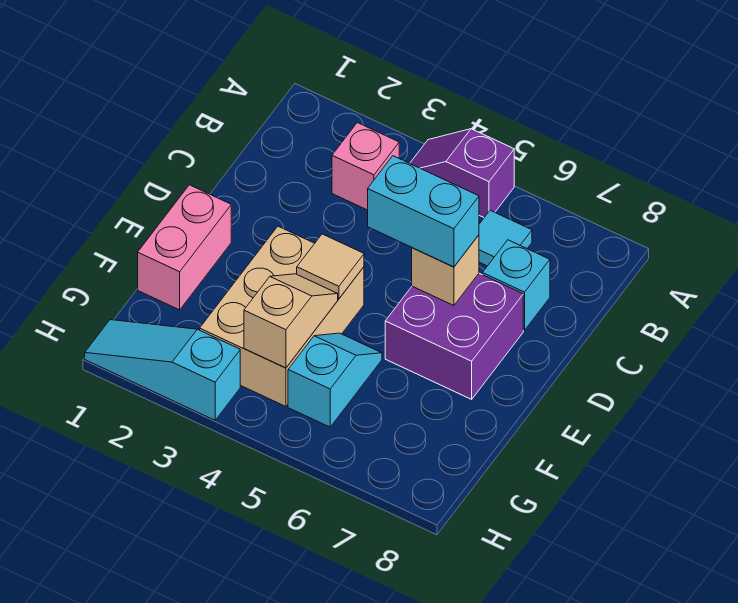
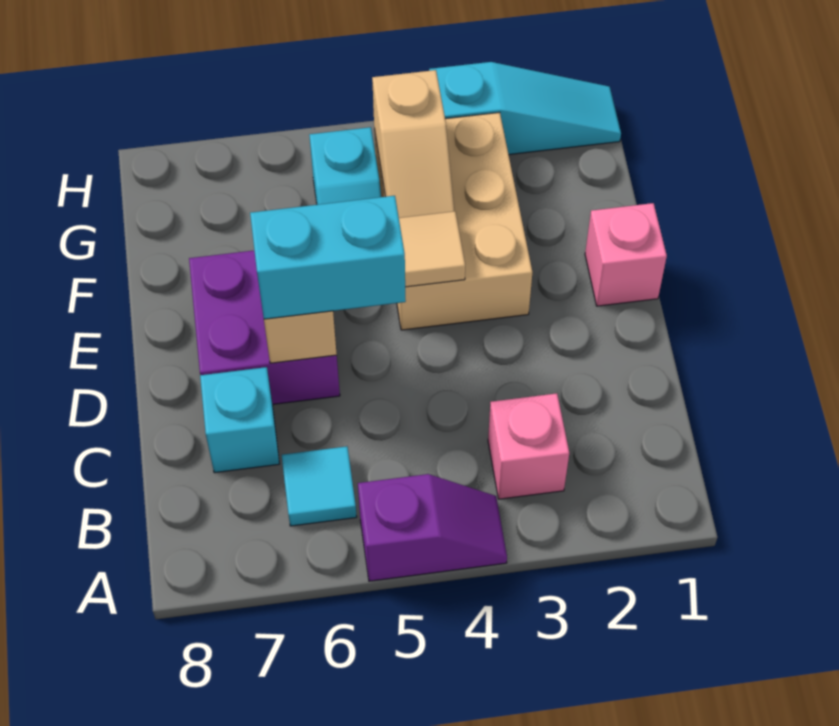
pink 1x2 brick [138,185,231,310] -> pink 1x1 brick [585,203,667,306]

